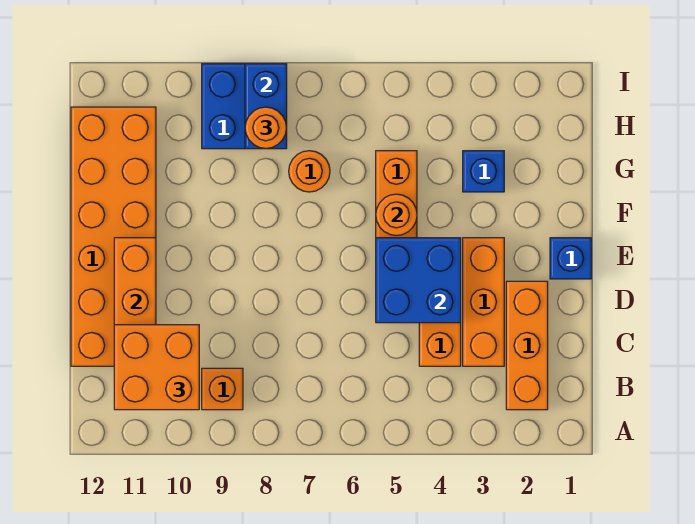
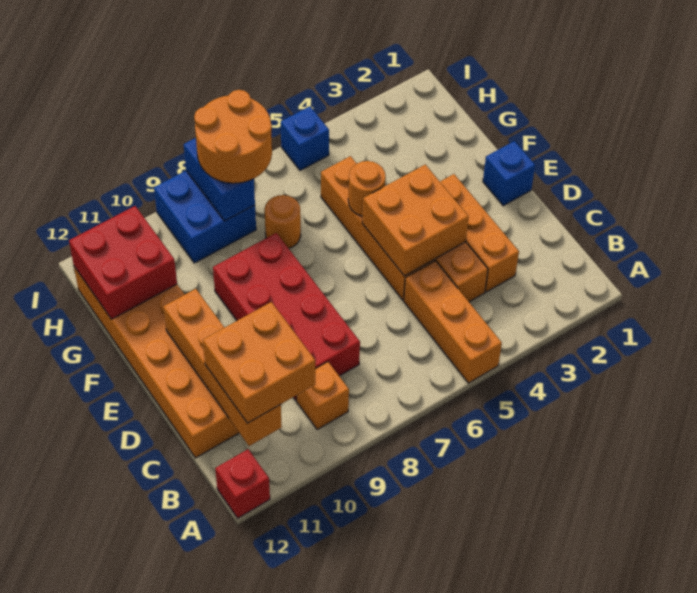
none -> red 1x1 brick [215,449,270,518]
orange 1x3 brick [506,281,548,410] -> orange 1x3 brick moved to [404,261,502,383]
none -> red 2x4 brick [213,233,360,401]
blue 2x2 brick [376,238,461,323] -> orange 2x2 brick [362,165,469,276]
blue 1x1 brick [463,151,504,192] -> blue 1x1 brick moved to [281,106,329,170]
none -> red 2x2 brick [69,206,177,319]
orange 1x1 round brick [245,107,287,149] -> orange 2x2 round brick [194,90,272,183]

